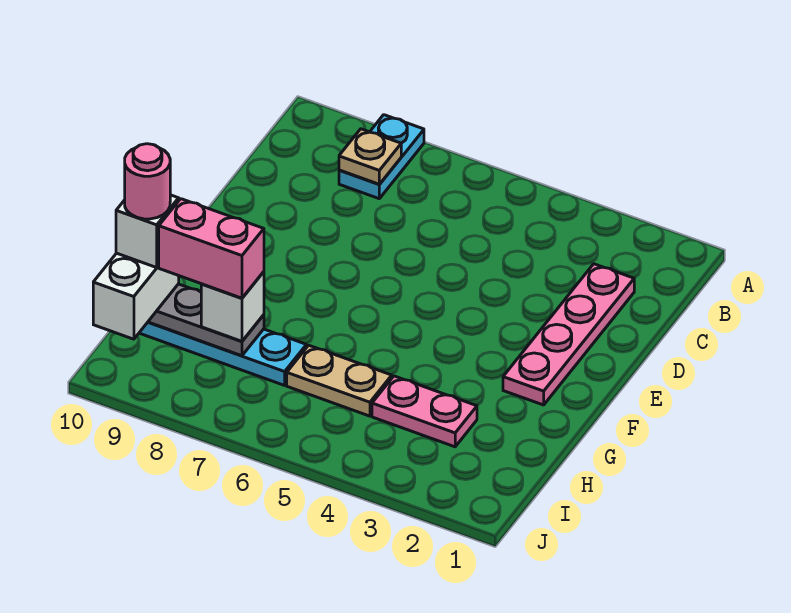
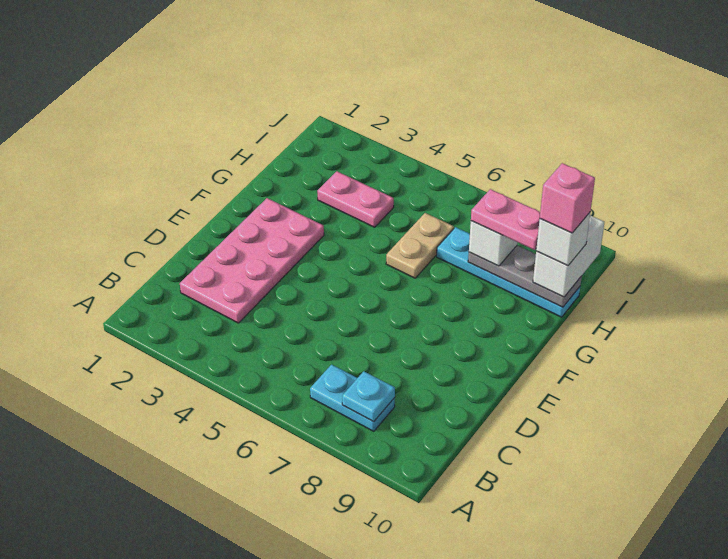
cyan 1x2 plate [339,115,424,199] -> cyan 1x2 plate turned to [310,365,395,431]
tan 1x1 plate [339,129,401,184] -> cyan 1x1 plate [342,371,395,422]
pink 1x4 plate [503,264,634,405] -> pink 2x4 plate [180,198,324,323]
tan 1x2 plate [287,345,392,416] -> tan 1x2 plate turned to [386,213,454,278]
pink 1x2 brick [159,199,264,298] -> pink 1x2 plate [471,189,540,250]
pink 1x1 round brick [125,144,170,219] -> pink 1x1 brick [540,163,595,233]

